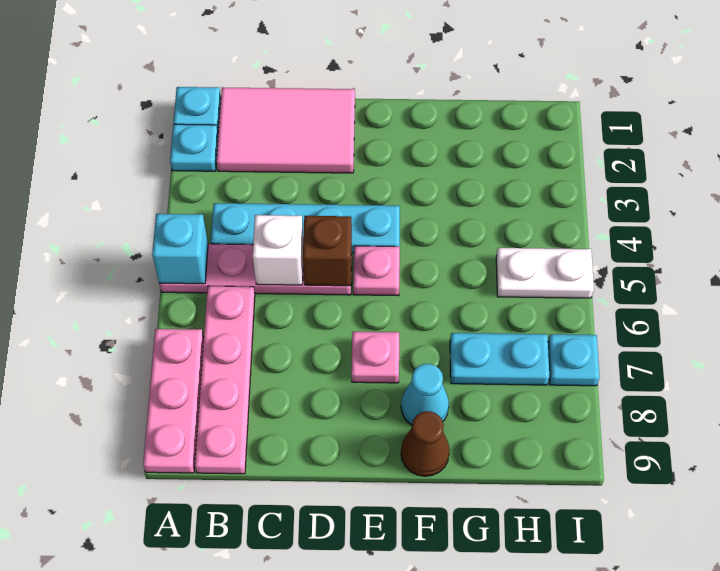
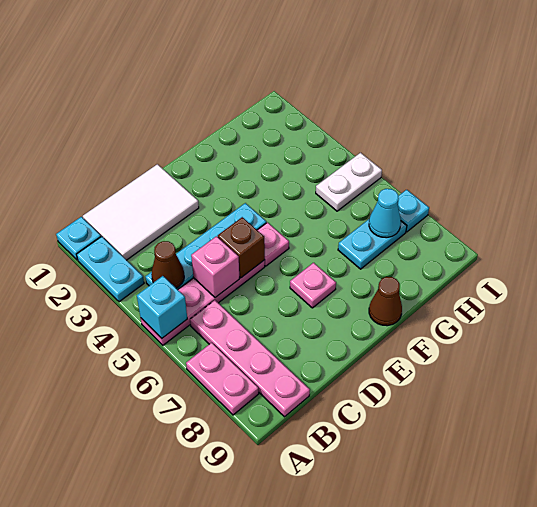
cyan 1x1 plate [170,124,218,171] -> cyan 1x2 plate [77,237,144,302]
pink 1x3 plate [143,329,204,473] -> pink 1x2 plate [186,343,259,415]
pink 2x3 tile [216,87,355,173] -> white 2x3 tile [83,164,199,260]
none -> brown 1x1 cone [151,241,184,288]
white 1x1 brick [253,215,303,285] -> pink 1x1 brick [191,236,239,298]
cyan 1x1 cone [401,364,449,425] -> cyan 1x1 cone moved to [369,189,401,238]

